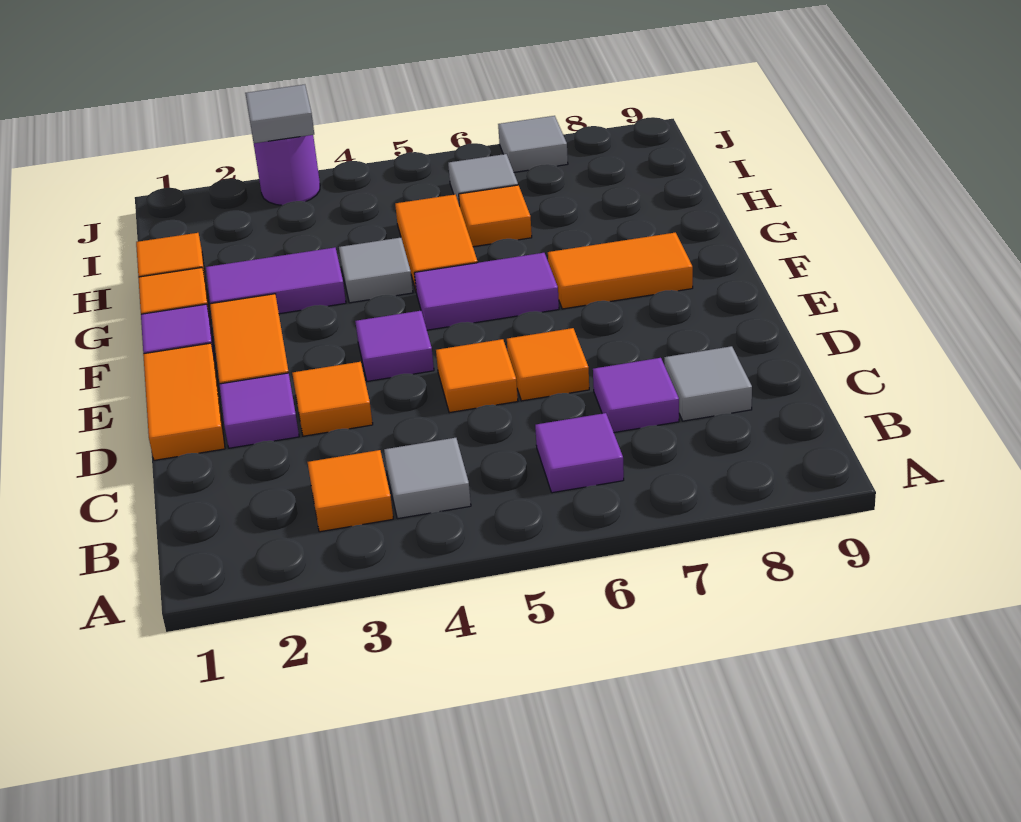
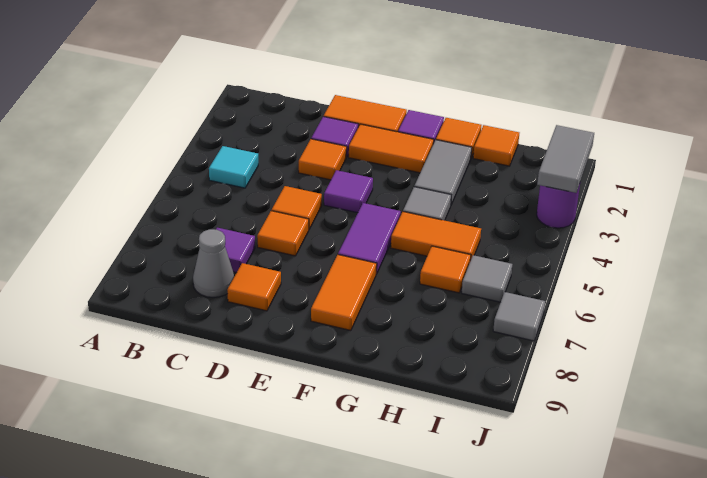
orange 1x1 tile [308,450,393,532] -> orange 1x1 tile moved to [227,263,281,311]
grey 1x1 tile [384,438,471,519] -> cyan 1x1 tile [209,146,258,188]
purple 1x1 tile [535,413,624,493] -> none
grey 1x1 tile [664,346,752,421] -> grey 1x1 cone [193,229,234,298]
purple 1x2 tile [206,247,346,314] -> grey 1x2 tile [414,140,472,204]
grey 1x1 tile [245,85,314,143] -> grey 1x2 tile [537,125,594,193]

